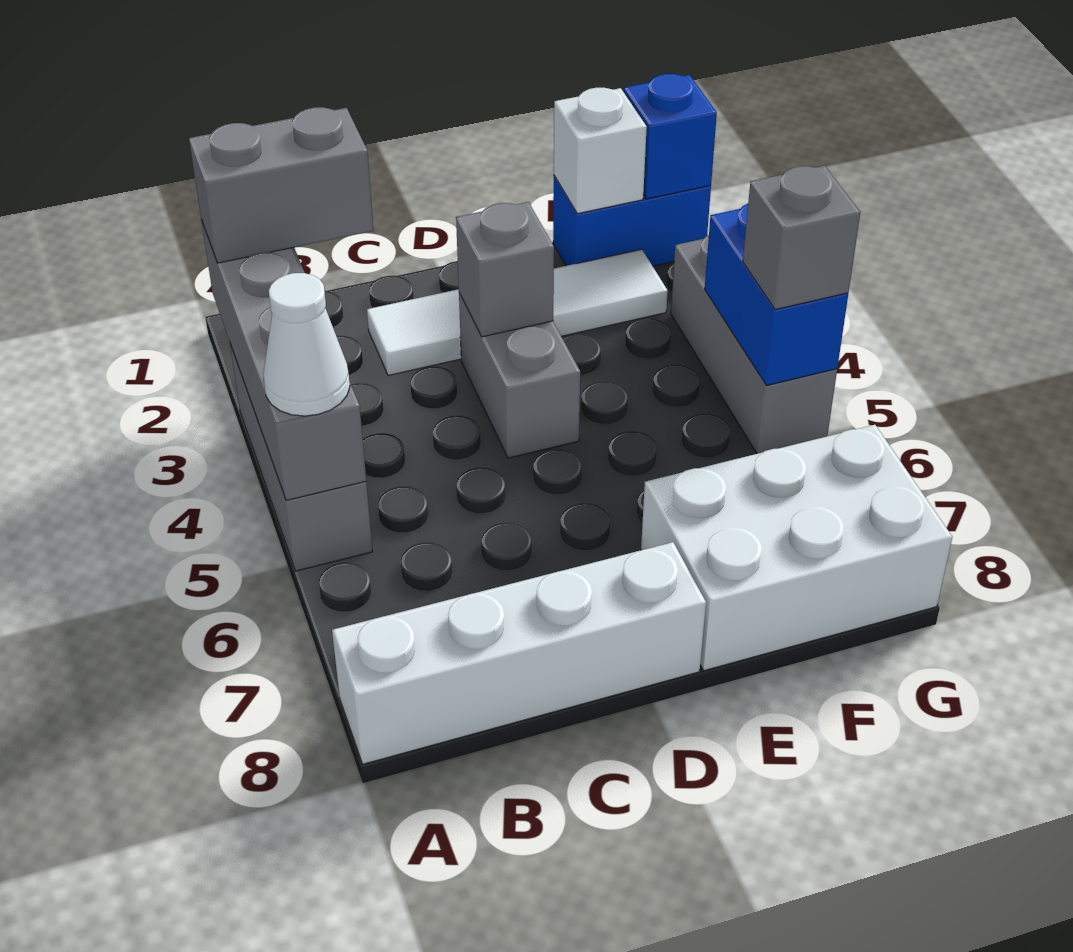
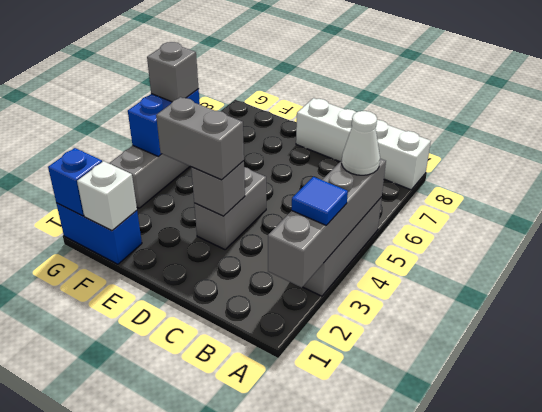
grey 1x2 brick [189,107,374,263] -> grey 1x2 brick moved to [156,97,244,180]
none -> blue 1x1 tile [292,177,348,225]
white 1x4 tile [367,249,668,376] -> none
white 2x3 brick [641,425,952,671] -> none

